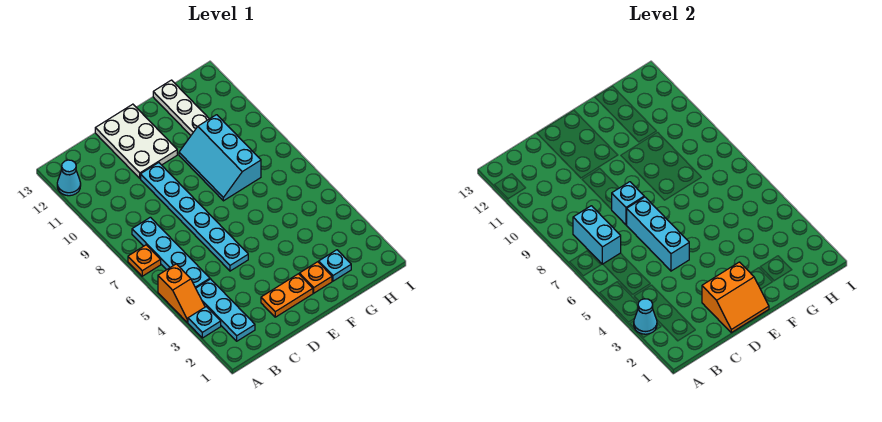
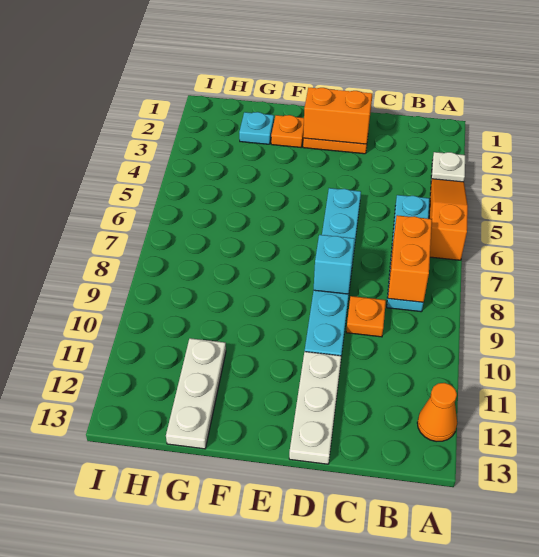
cyan 1x1 plate [188,307,221,338] -> white 1x1 plate [431,152,465,182]
cyan 1x1 cone [634,299,657,334] -> none
orange 1x2 slope [158,264,205,322] -> orange 1x3 slope [429,179,468,260]
orange 1x1 plate [128,245,161,276] -> orange 1x1 plate moved to [346,296,386,337]
cyan 1x1 cone [57,160,81,196] -> orange 1x1 cone [417,383,457,442]
cyan 1x3 plate [196,279,255,341] -> none
cyan 1x2 brick [573,206,621,264] -> orange 1x2 brick [388,215,432,302]
cyan 1x3 brick [627,197,689,271] -> none
white 2x3 plate [95,104,177,178] -> white 1x3 plate [289,352,341,464]
cyan 2x3 slope [179,115,261,201] -> none

